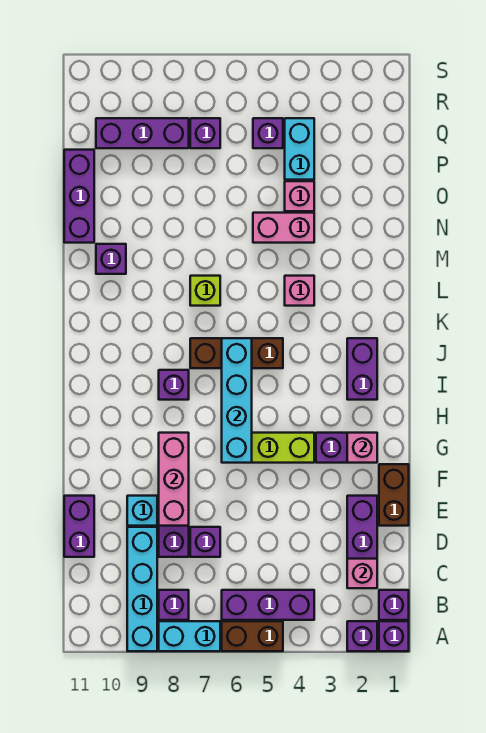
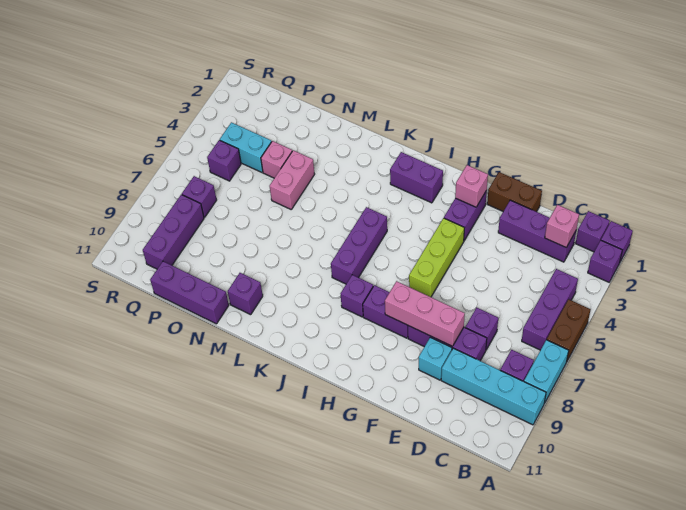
purple 1x2 brick [64,496,94,557] -> purple 1x2 brick moved to [363,285,408,338]
cyan 1x4 brick [222,338,252,463] -> none
brown 1x3 brick [190,338,283,368] -> purple 1x3 brick [331,207,387,284]
pink 1x1 brick [285,276,314,306] -> none
lime 1x1 brick [190,276,220,306] -> none

